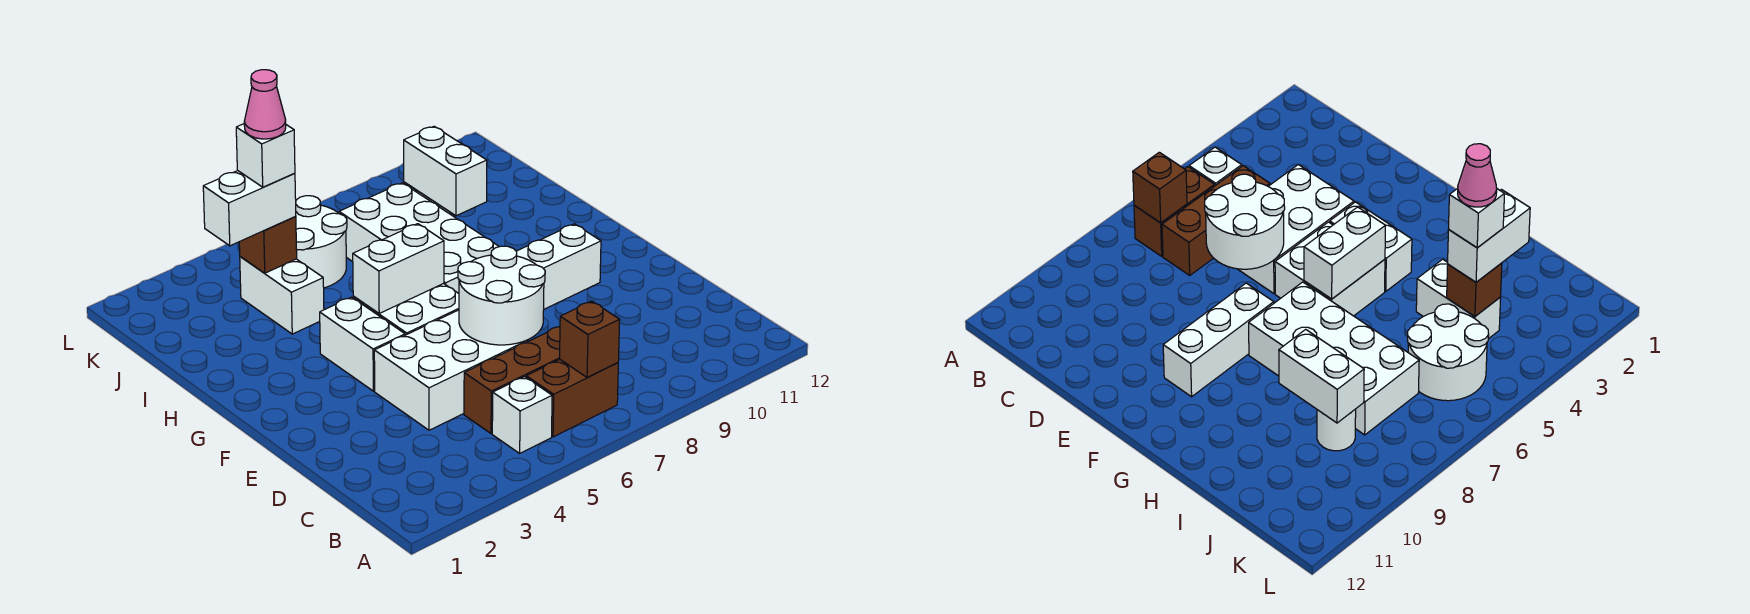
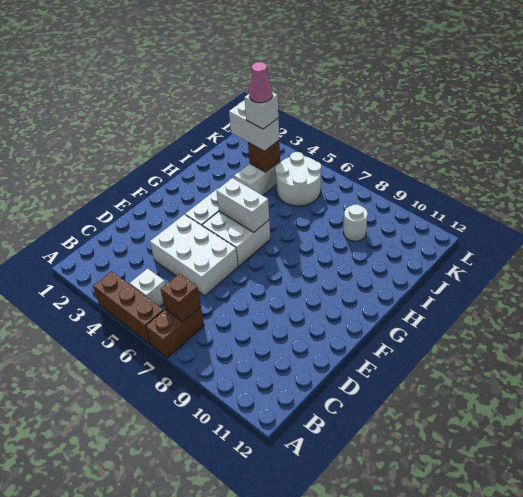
brown 1x2 brick [526,360,618,437] -> brown 1x2 brick turned to [146,307,204,358]
brown 1x3 brick [464,326,560,434] -> brown 1x3 brick moved to [93,271,164,344]
white 2x2 round brick [458,246,545,345] -> none
white 1x3 brick [516,224,601,309] -> none
white 2x4 brick [339,183,499,293] -> none
white 1x2 brick [404,126,487,216] -> none

